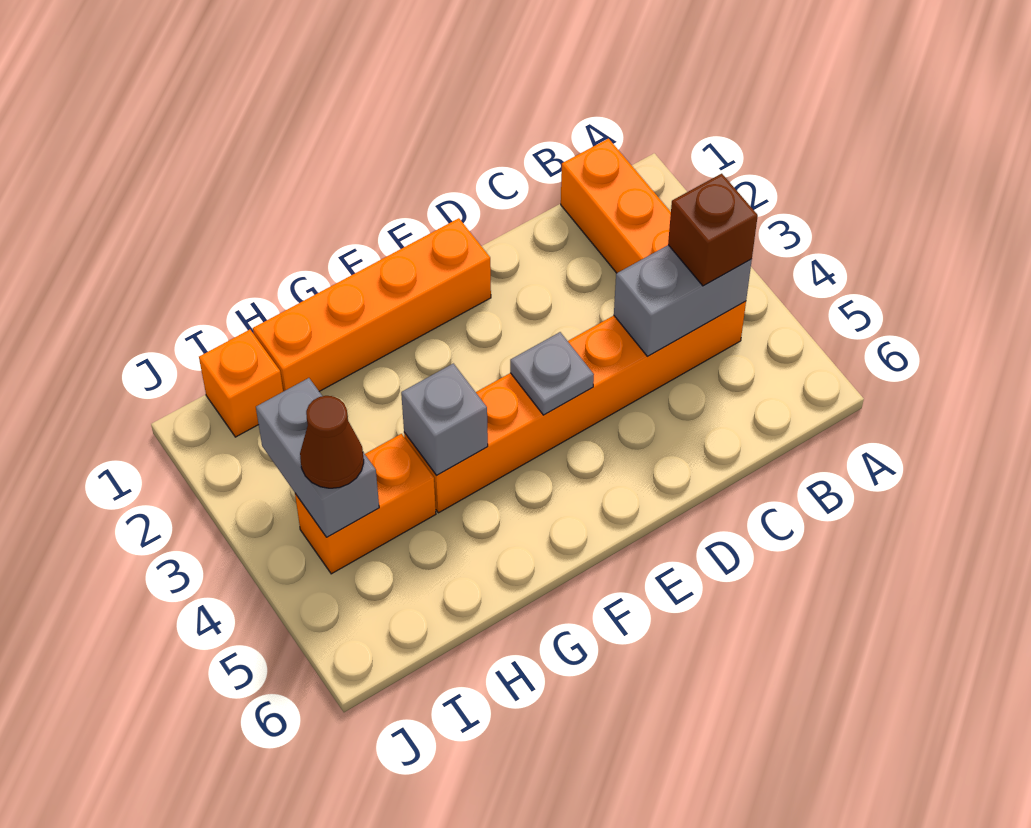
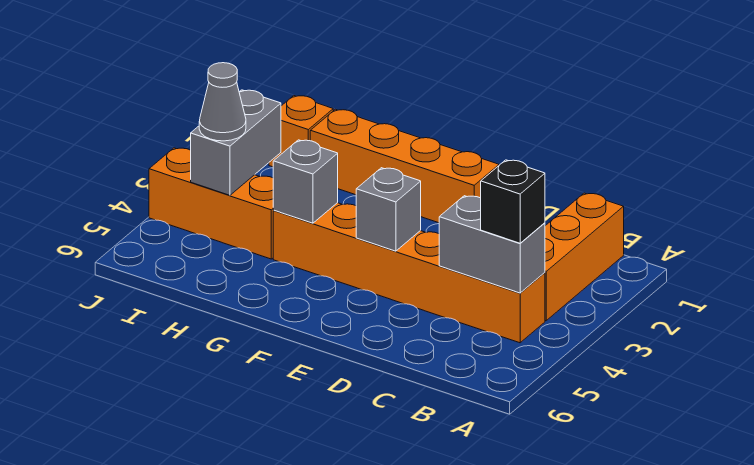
brown 1x1 brick [668,174,758,286] -> black 1x1 brick [481,160,545,243]
grey 1x1 plate [510,332,594,415] -> grey 1x1 brick [356,168,421,251]
orange 1x2 brick [295,434,436,574] -> orange 1x3 brick [149,148,274,259]
brown 1x1 cone [300,396,364,488] -> grey 1x1 cone [199,63,246,141]

